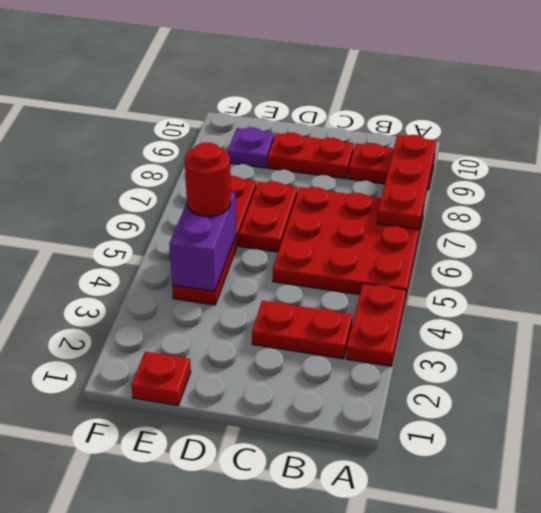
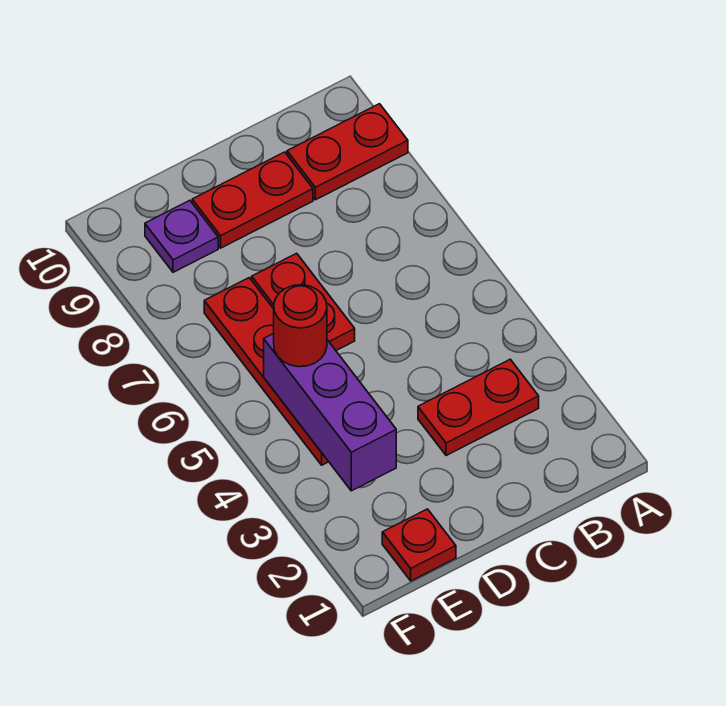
red 1x2 plate [346,284,406,366] -> none
red 3x3 plate [273,187,424,301] -> none
red 1x3 plate [377,135,436,230] -> none
purple 1x2 brick [169,192,236,291] -> purple 1x3 brick [264,334,396,491]

